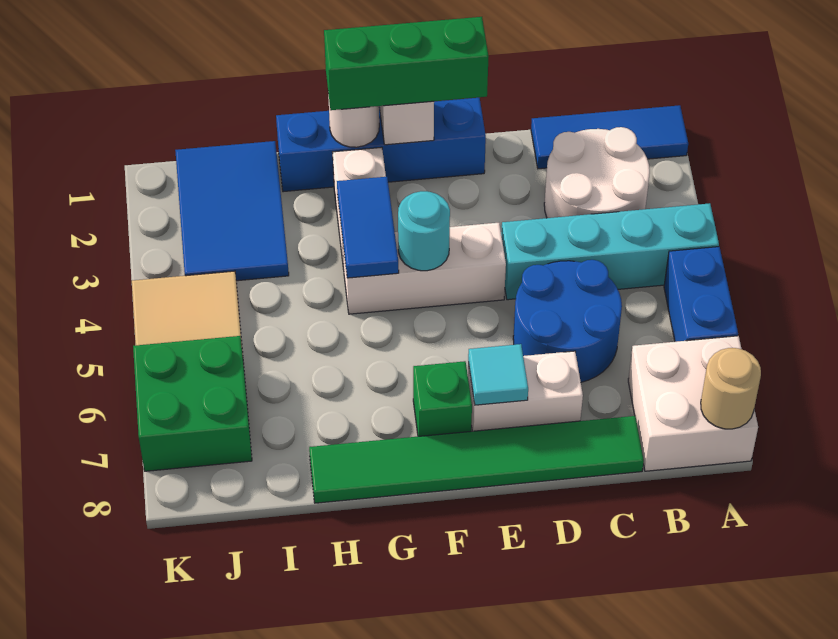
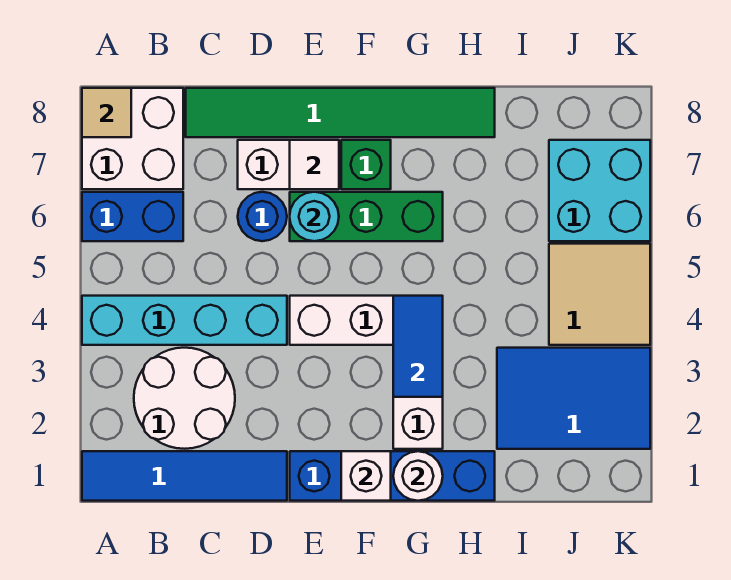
blue 1x3 tile [531,105,688,169] -> blue 1x4 tile [82,451,287,501]
blue 1x2 brick [664,247,738,342] -> blue 1x2 brick turned to [82,192,183,241]
tan 1x1 round brick [701,348,761,429] -> tan 1x1 tile [82,88,131,137]
blue 2x2 round brick [513,260,622,382] -> blue 1x1 round brick [238,192,287,241]
green 1x3 brick [324,17,489,110] -> green 1x3 brick moved to [290,192,443,241]
cyan 1x1 tile [468,344,528,405] -> white 1x1 tile [290,140,339,189]
cyan 1x1 round brick [398,191,450,271] -> cyan 1x1 round brick moved to [290,192,339,241]
blue 2x3 tile [175,141,289,281] -> blue 2x3 tile turned to [497,348,650,449]
green 2x2 brick [133,336,252,471] -> cyan 2x2 brick [549,140,650,241]

